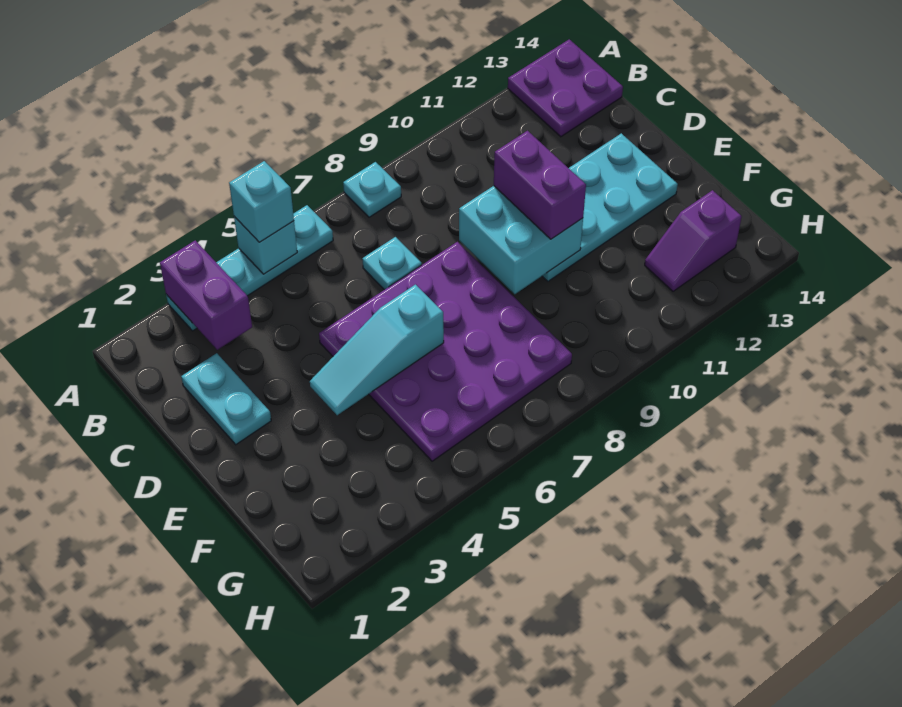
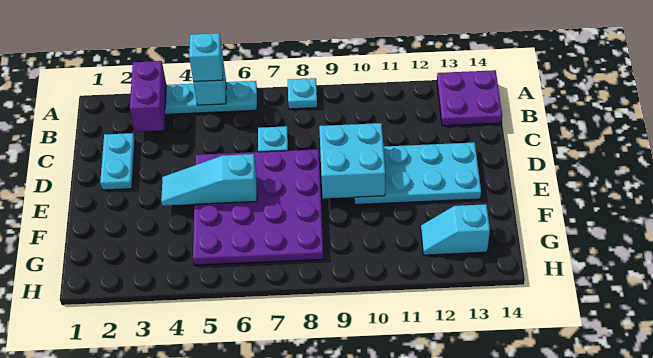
purple 1x2 brick [494,131,586,239] -> none
purple 1x2 slope [645,190,742,291] -> cyan 1x2 slope [421,204,490,255]

